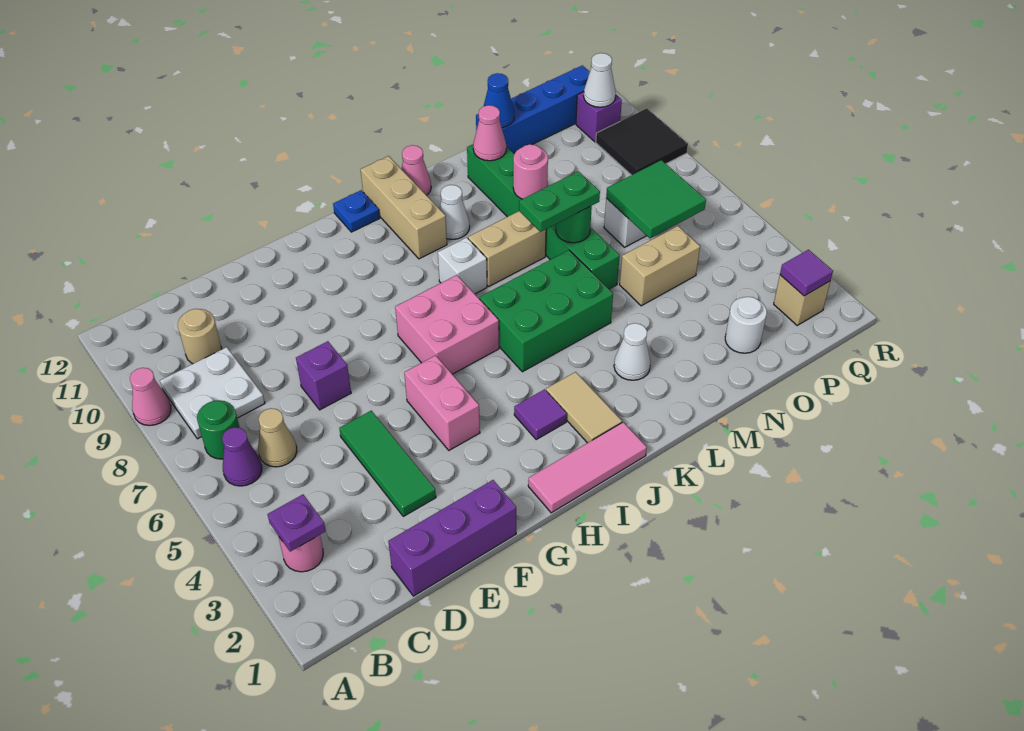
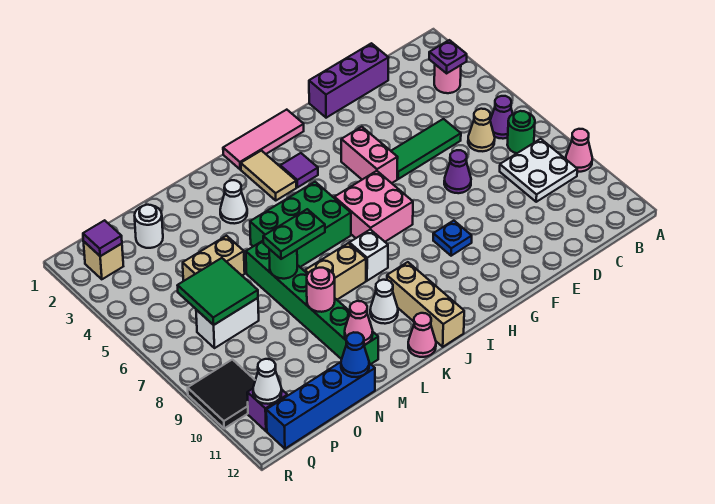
tan 1x1 round brick [178,309,222,364] -> none
green 1x3 tile [339,411,436,516] -> green 1x3 tile turned to [391,119,461,179]
purple 1x1 brick [296,341,351,410] -> purple 1x1 cone [444,150,471,193]
blue 1x1 plate [333,190,380,232] -> blue 1x1 plate moved to [433,221,472,256]

